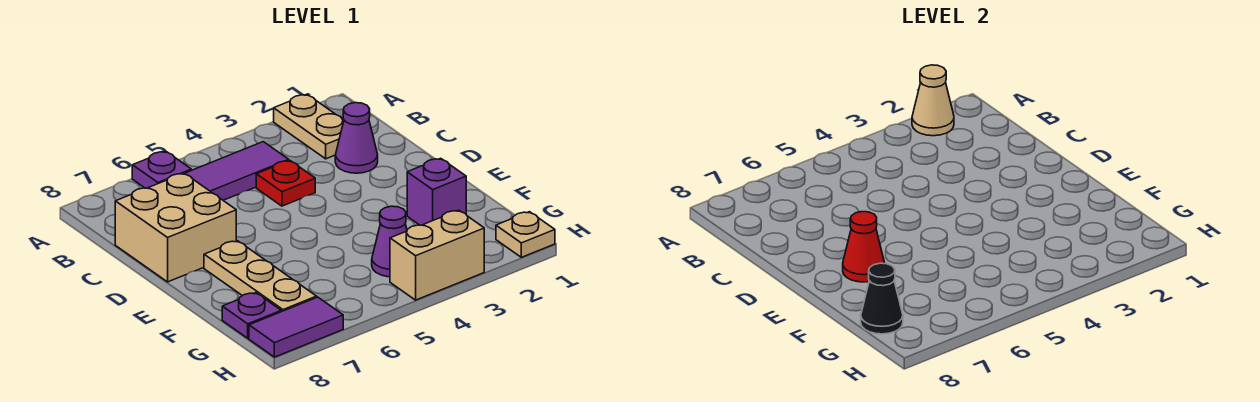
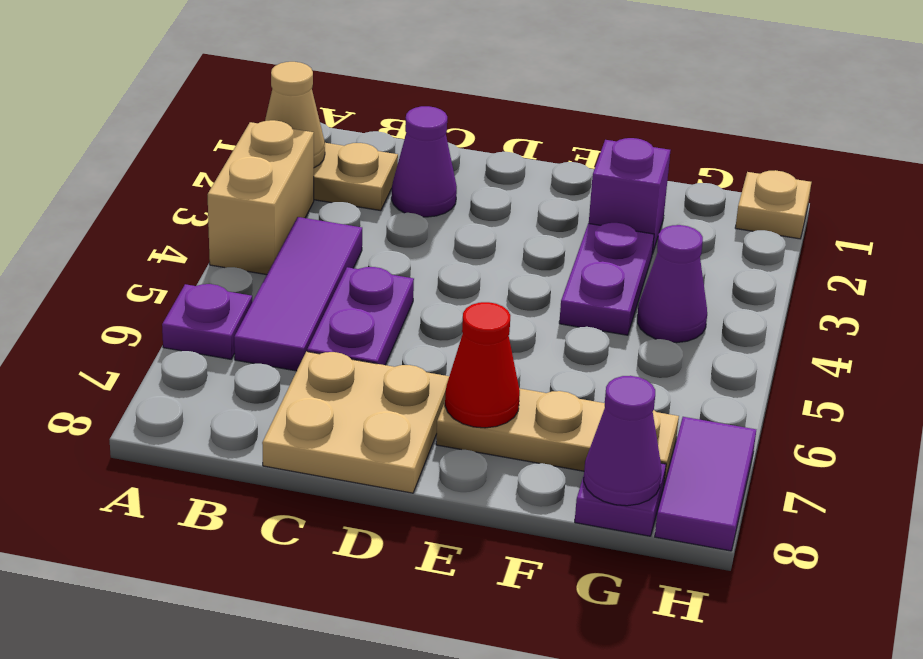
red 1x1 plate [256,161,315,206] -> none
none -> purple 1x2 plate [307,267,414,365]
tan 2x2 brick [115,173,236,282] -> tan 2x2 plate [262,352,449,493]
none -> purple 1x2 plate [559,223,654,335]
black 1x1 cone [861,263,903,334] -> purple 1x1 cone [584,376,661,506]
tan 1x2 brick [390,210,484,300] -> tan 1x2 brick moved to [208,120,314,275]

